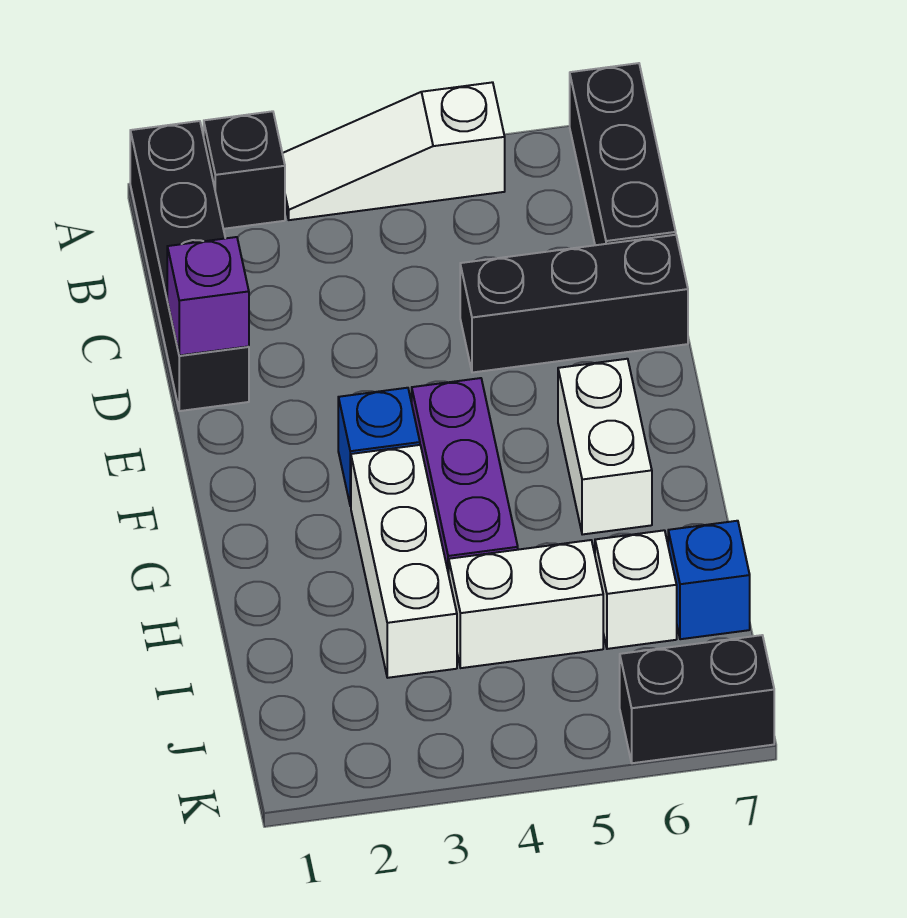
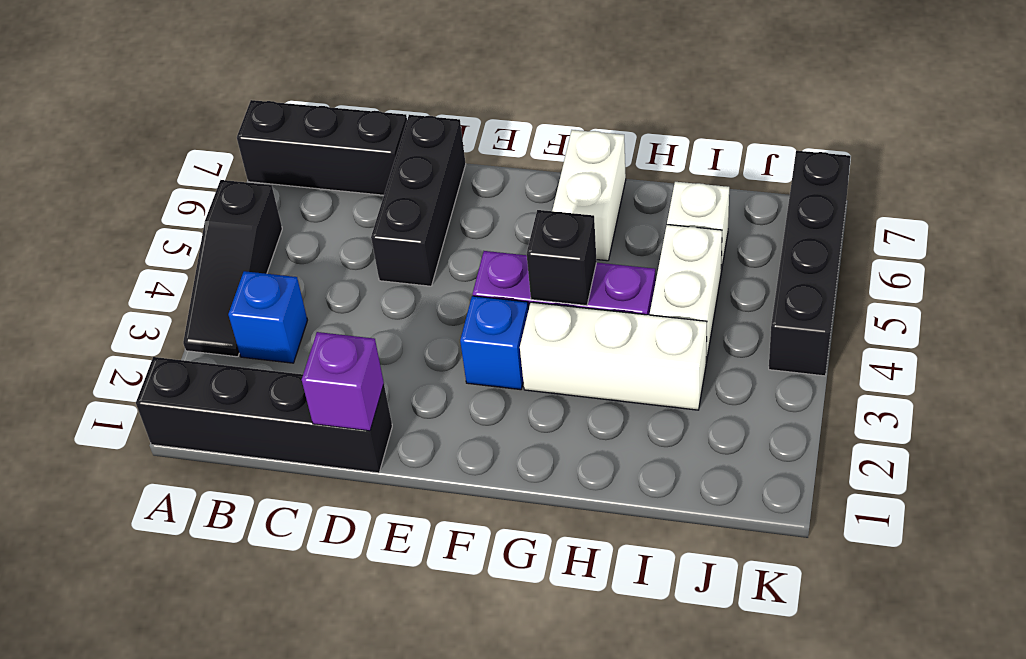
black 1x1 brick [204,111,285,229] -> black 1x1 brick moved to [527,210,597,306]
white 1x3 slope [282,82,505,220] -> black 1x3 slope [183,180,282,357]
white 1x2 brick [558,359,652,535] -> white 1x2 brick turned to [552,130,626,261]
blue 1x1 brick [668,521,750,639] -> blue 1x1 brick moved to [228,271,307,363]
black 1x2 brick [620,635,774,763] -> black 1x4 brick [769,151,851,376]

